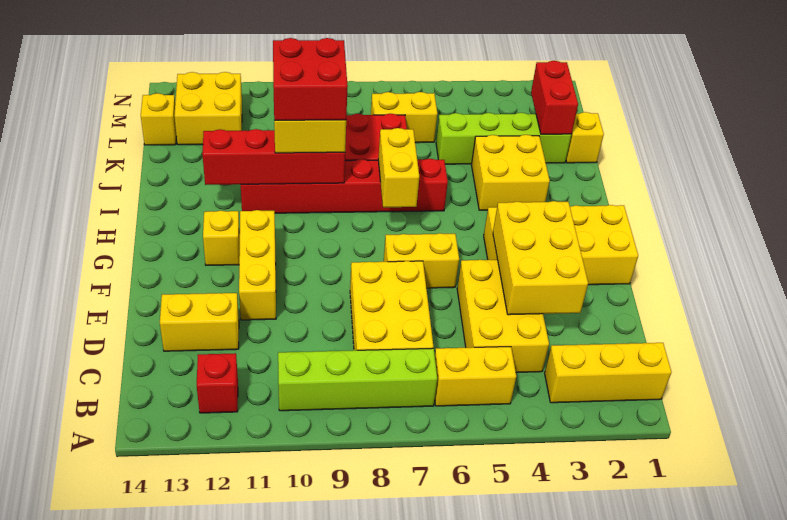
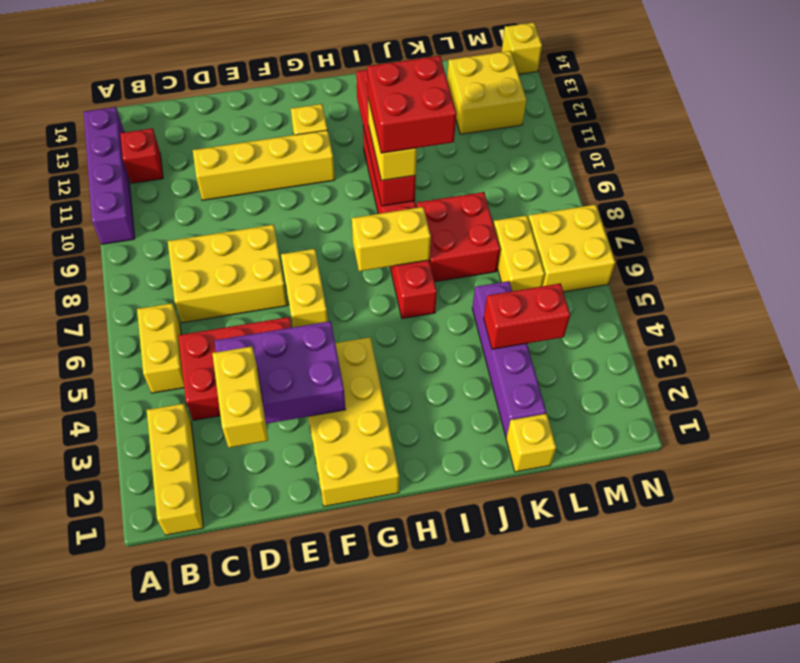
none -> purple 1x4 brick [84,107,135,244]
lime 1x4 brick [278,348,437,411] -> none
yellow 2x3 brick [457,260,549,372] -> red 2x3 brick [178,317,292,420]
yellow 2x3 brick [493,201,588,315] -> purple 2x3 brick [215,321,346,424]
yellow 1x2 brick [160,293,239,351] -> yellow 1x2 brick moved to [212,346,268,448]
yellow 1x3 brick [239,210,276,320] -> yellow 1x4 brick [193,130,335,200]
yellow 2x2 brick [472,135,550,210] -> yellow 2x2 brick moved to [528,205,615,292]
lime 1x4 brick [436,113,571,164] -> purple 1x4 brick [472,281,546,437]
red 1x2 brick [531,61,578,134] -> red 1x2 brick moved to [484,283,570,349]
yellow 1x1 brick [141,93,177,145] -> yellow 1x1 brick moved to [502,23,542,74]

